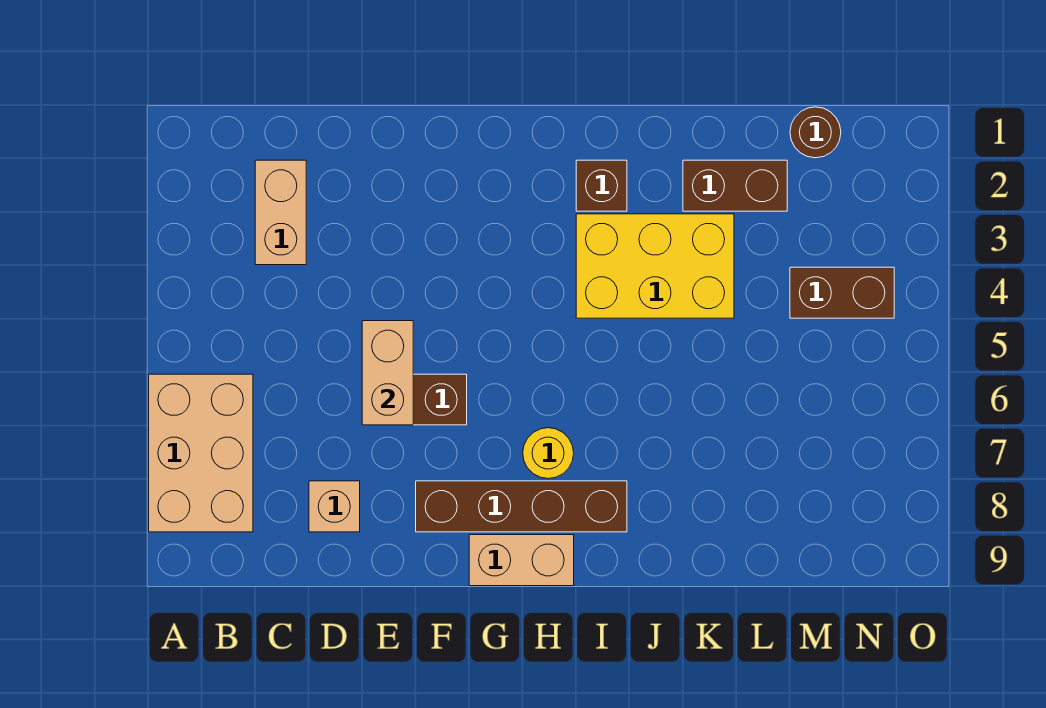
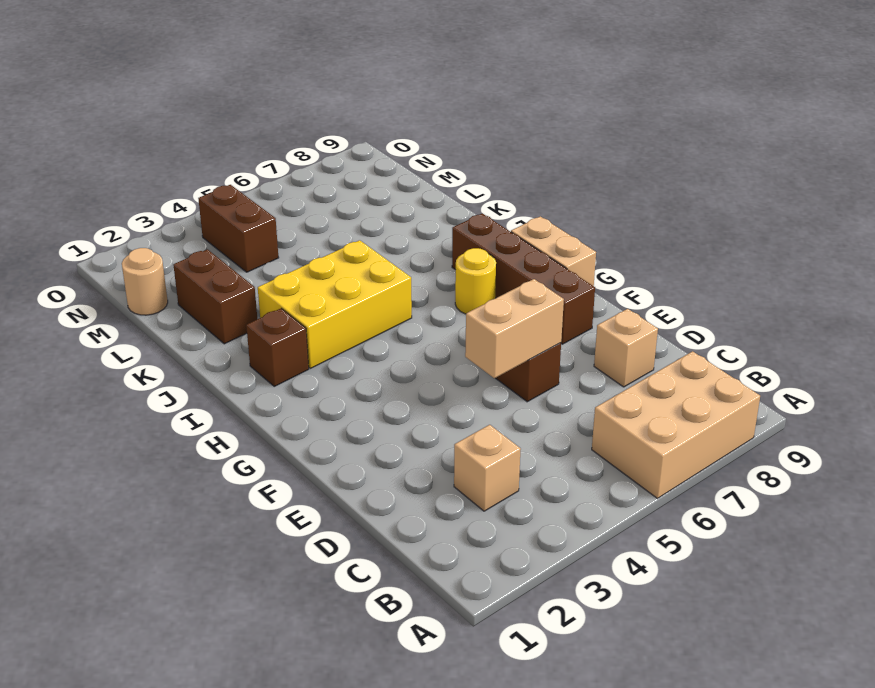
tan 1x2 brick [255,160,306,265] -> tan 1x1 brick [454,425,521,511]
yellow 2x3 brick [576,214,734,318] -> yellow 2x3 brick turned to [258,240,412,368]
brown 1x1 round brick [790,107,841,158] -> tan 1x1 round brick [122,248,168,315]

